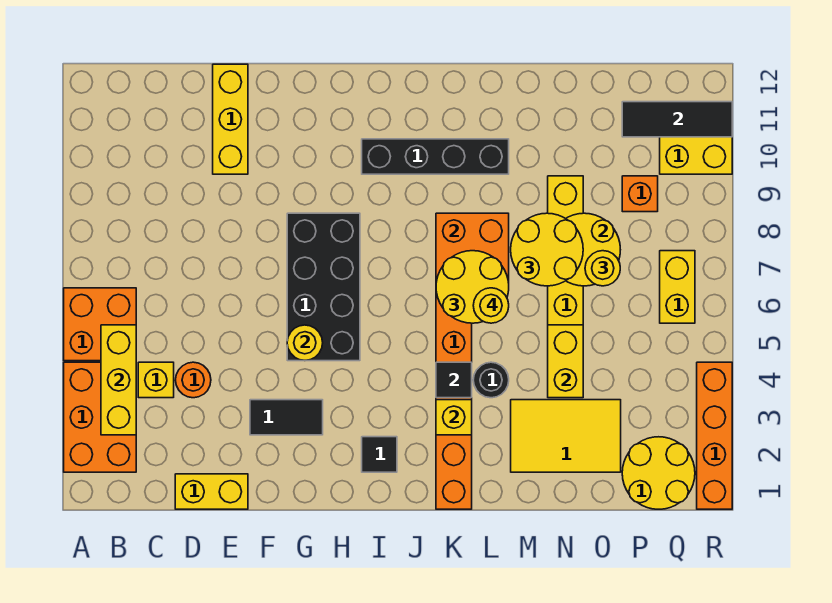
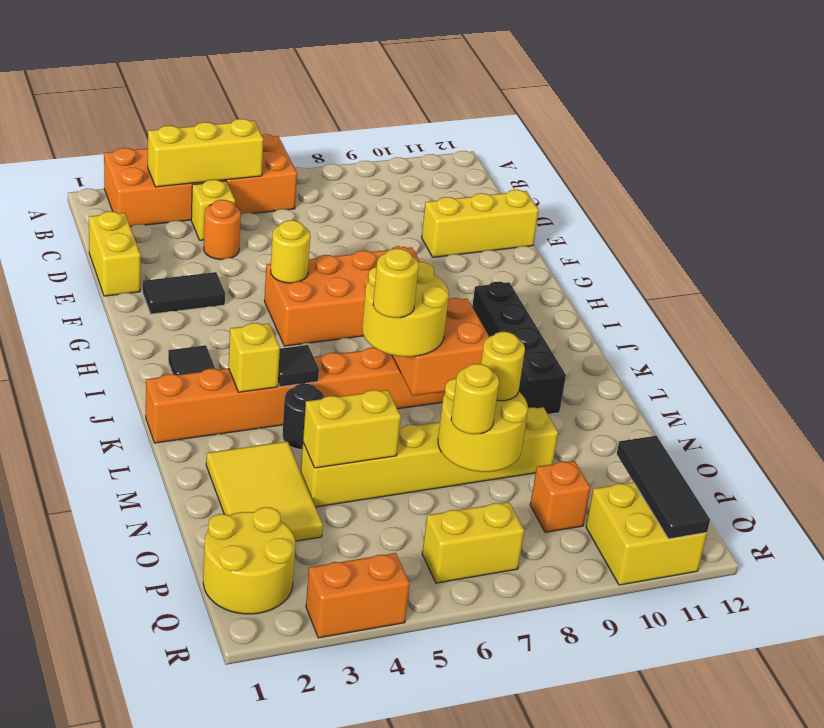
black 1x2 tile [250,400,323,435] -> black 1x2 tile turned to [143,272,225,314]
black 2x4 brick [287,213,360,361] -> orange 2x4 brick [264,246,420,346]
yellow 2x2 round brick [511,213,583,286] -> yellow 1x1 round brick [481,332,525,401]
orange 1x4 brick [697,362,732,509] -> orange 1x2 brick [306,553,410,638]

